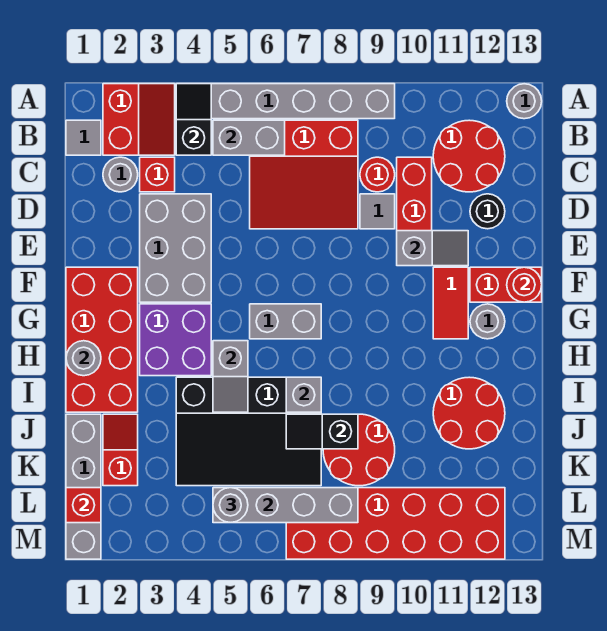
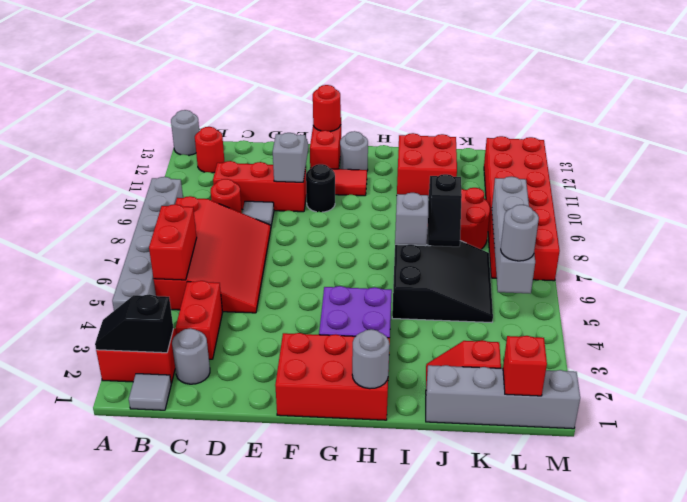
black 1x2 slope [176,84,211,155] -> black 1x2 slope moved to [95,294,174,353]
grey 1x2 brick [213,120,285,155] -> red 1x2 brick [149,204,197,280]
red 3x3 slope [250,120,358,229] -> red 3x4 slope [154,196,271,313]
red 2x2 round brick [433,120,505,192] -> red 1x1 round brick [195,127,225,173]
red 1x1 brick [140,157,175,192] -> red 1x2 brick [176,281,222,359]
grey 2x3 brick [140,194,211,302] -> none
black 1x1 round brick [470,194,505,229] -> black 1x1 round brick moved to [306,164,335,212]
red 2x4 brick [66,267,138,412] -> red 2x3 brick [275,333,390,420]
grey 1x2 brick [250,304,321,339] -> none
grey 1x2 slope [213,341,248,412] -> none
black 3x4 slope [176,377,321,486] -> black 3x3 slope [392,229,493,323]
red 2x2 round brick [433,377,505,449] -> red 2x2 brick [397,133,457,198]

